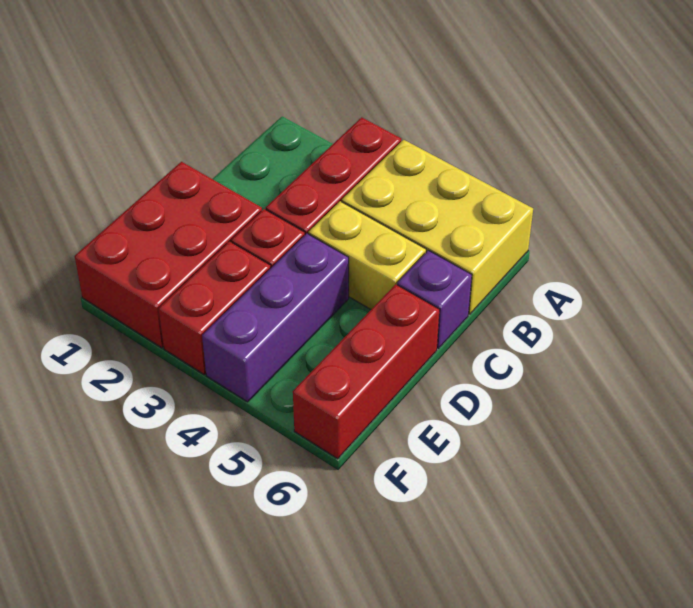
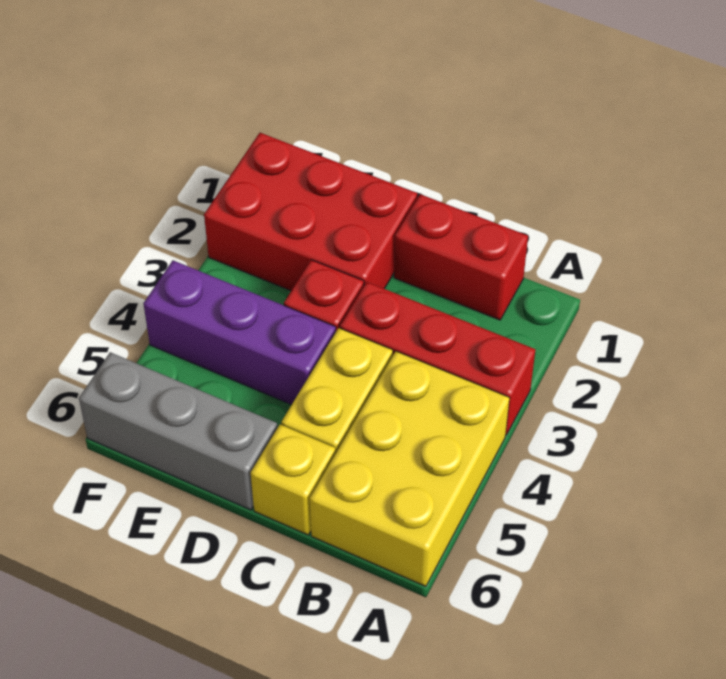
purple 1x1 brick [397,250,472,349] -> yellow 1x1 brick [251,424,336,535]
red 1x3 brick [293,284,440,459] -> grey 1x3 brick [79,352,277,510]
red 1x2 brick [159,242,271,374] -> red 1x2 brick moved to [394,194,528,320]

